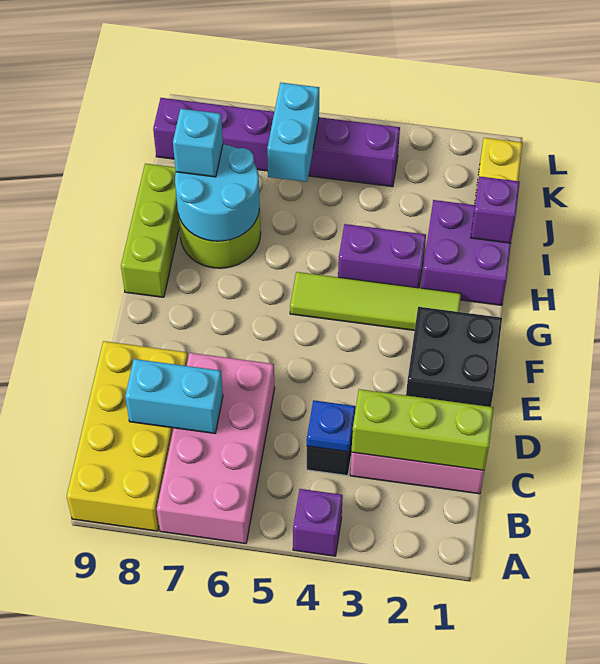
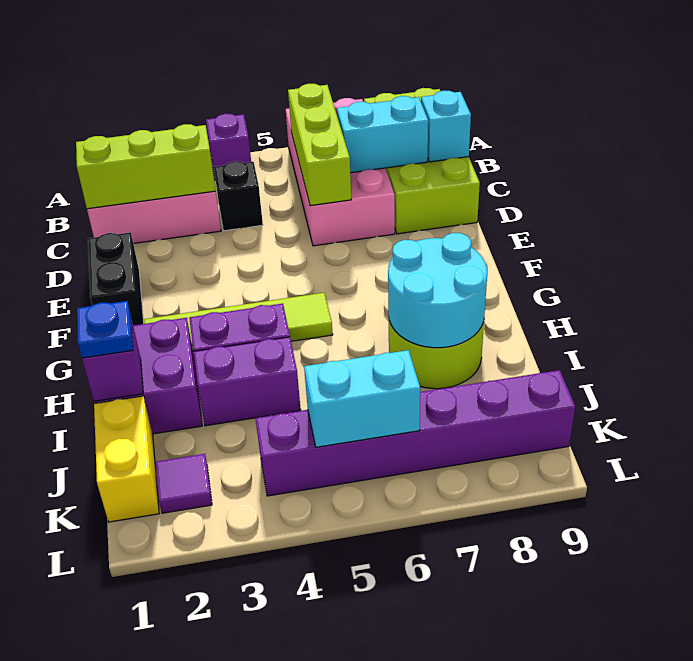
yellow 2x4 brick [67,341,188,531] -> lime 2x4 brick [364,88,480,234]
blue 1x1 plate [307,400,356,452] -> blue 1x1 plate moved to [77,301,133,358]
black 2x2 brick [406,307,502,407] -> black 1x2 brick [88,232,144,326]
lime 1x3 brick [121,164,179,297] -> lime 1x3 brick moved to [288,84,351,206]
none -> purple 1x2 brick [193,337,301,426]
cyan 1x1 brick [173,109,223,177] -> cyan 1x1 brick moved to [421,91,471,162]
cyan 1x2 brick [267,83,319,182] -> cyan 1x2 brick turned to [304,350,420,447]
none -> purple 1x1 tile [156,454,212,513]

